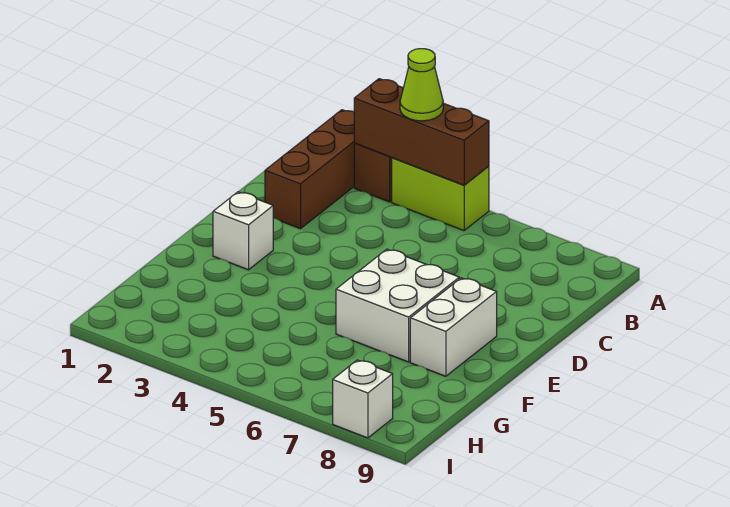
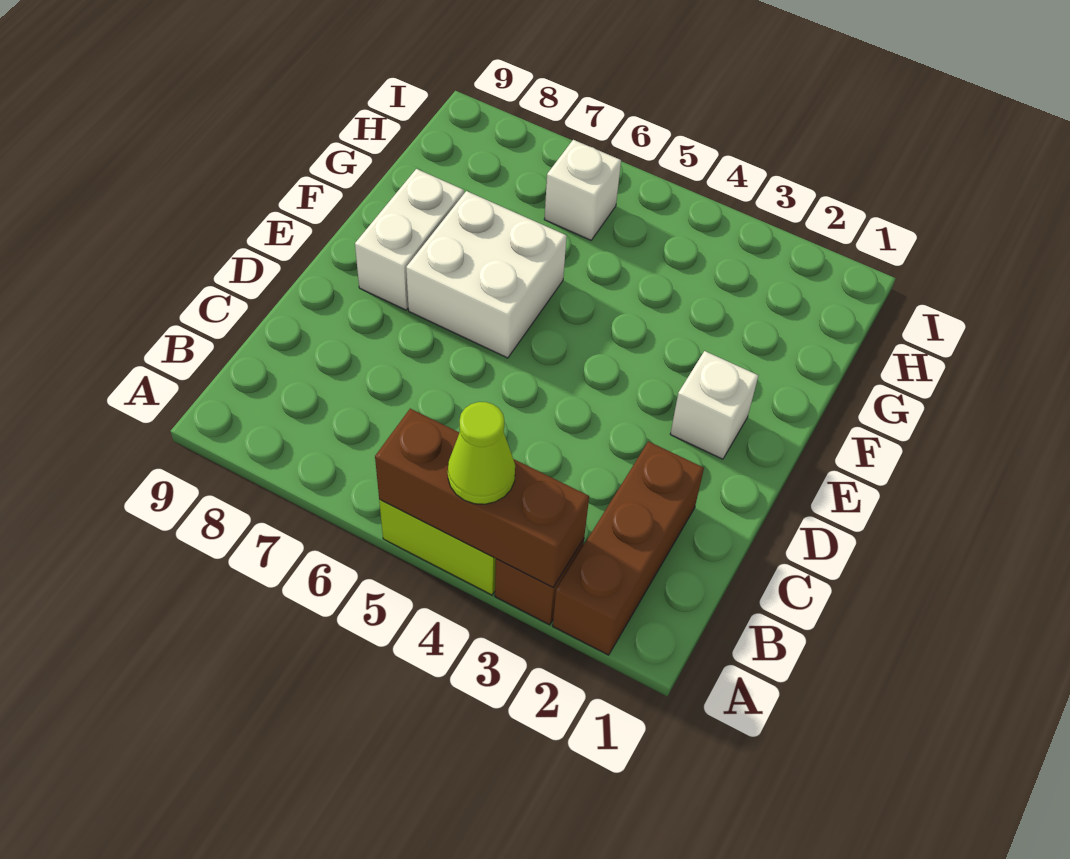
white 1x1 brick [333,360,393,438] -> white 1x1 brick moved to [544,140,621,240]

